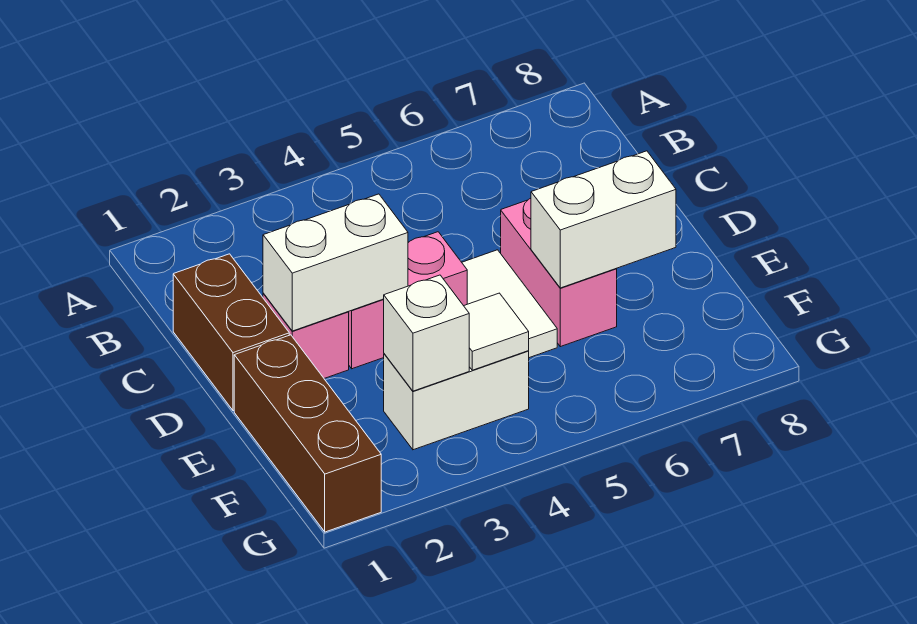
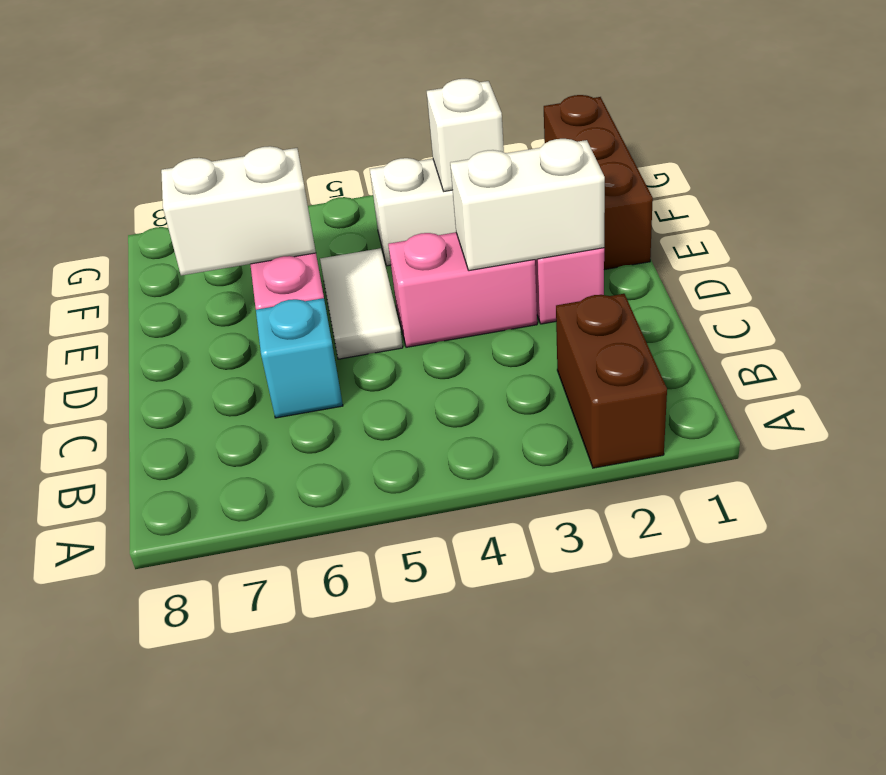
brown 1x2 brick [173,254,289,411] -> brown 1x2 brick moved to [556,294,667,468]
none -> cyan 1x1 brick [256,298,343,418]
white 1x1 tile [464,293,529,370] -> none

